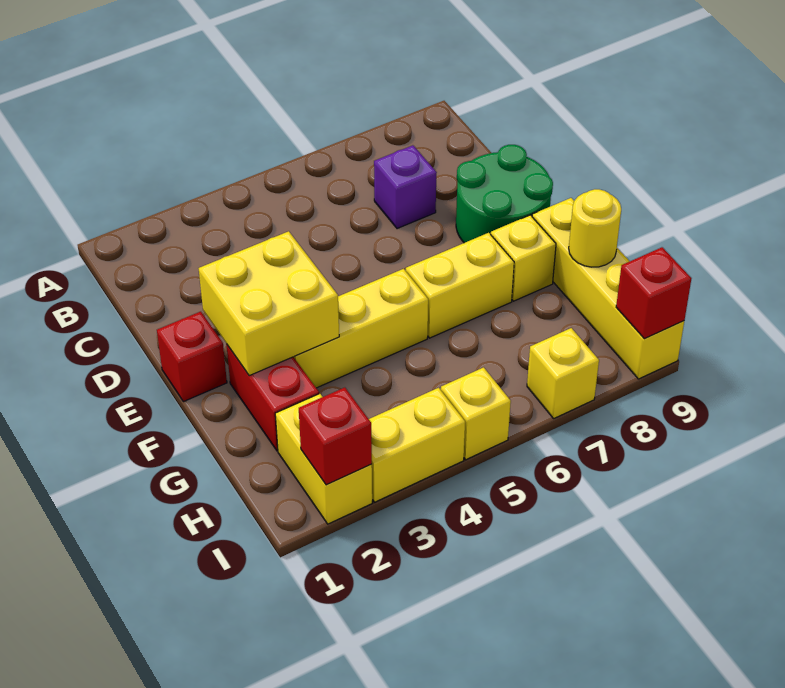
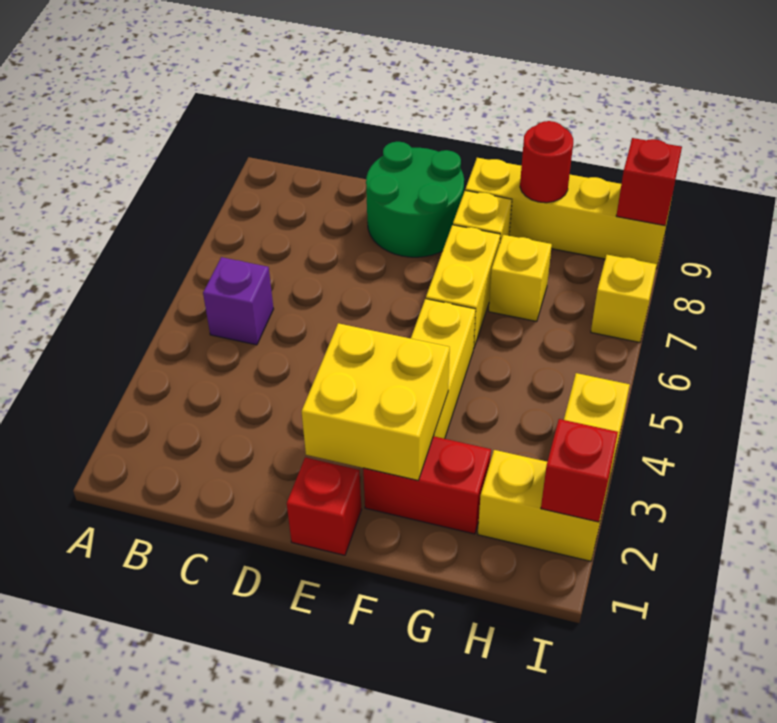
purple 1x1 brick [374,145,437,229] -> purple 1x1 brick moved to [203,257,273,345]
yellow 1x1 round brick [569,189,621,267] -> red 1x1 round brick [520,121,573,203]
yellow 1x1 brick [441,367,511,460] -> yellow 1x1 brick moved to [489,235,552,321]

